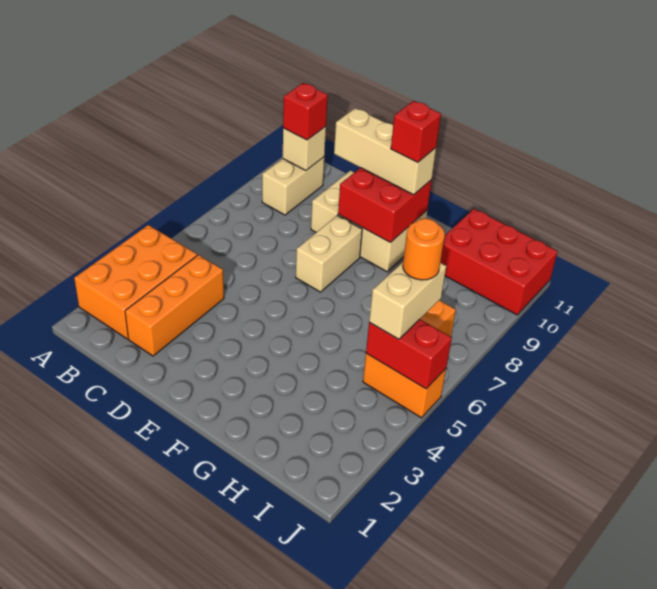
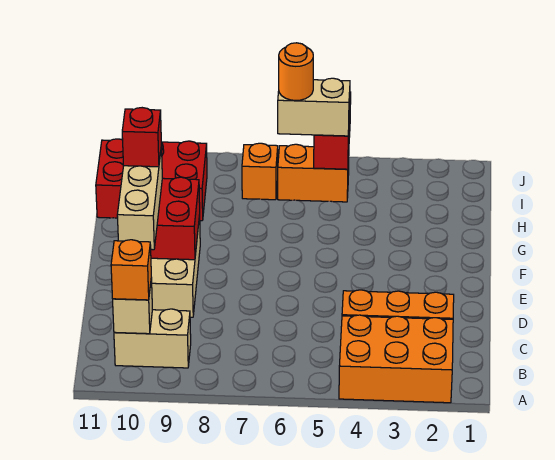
red 1x1 brick [283,83,328,140] -> orange 1x1 brick [111,240,151,300]
tan 1x2 brick [296,216,362,292] -> none
red 2x3 brick [440,209,558,315] -> red 2x3 brick turned to [96,139,207,221]
orange 1x2 brick [363,353,446,418] -> orange 1x2 brick turned to [278,144,349,202]

